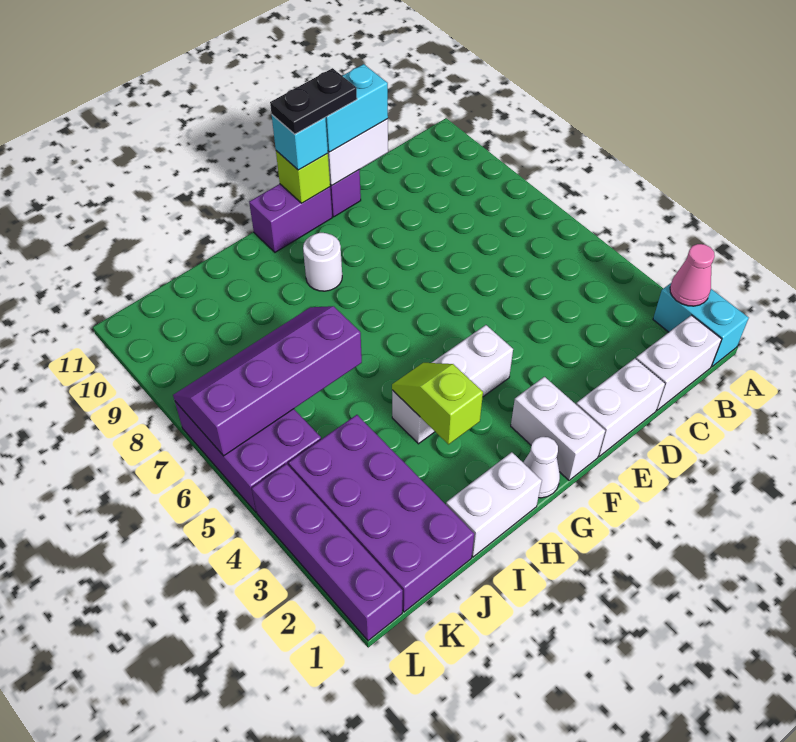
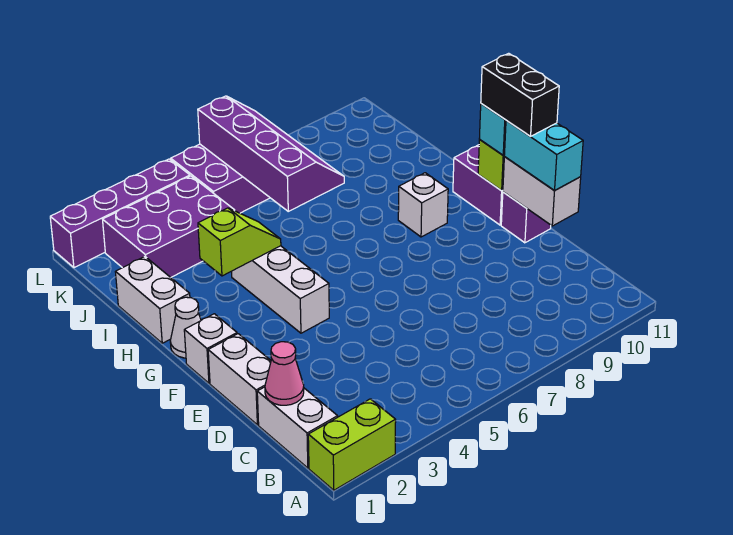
cyan 1x2 brick [653,283,749,367] -> lime 1x2 brick [308,399,396,490]
pink 1x1 cone [670,244,715,306] -> pink 1x1 cone moved to [265,342,304,405]
black 1x2 plate [270,68,357,134] -> black 1x2 brick [481,53,559,136]
white 1x2 brick [511,377,605,480] -> white 1x1 brick [184,314,237,383]
white 1x1 round brick [303,233,342,291] -> white 1x1 brick [398,173,448,237]
purple 2x4 brick [288,415,474,612] -> purple 2x3 brick [103,176,235,277]

